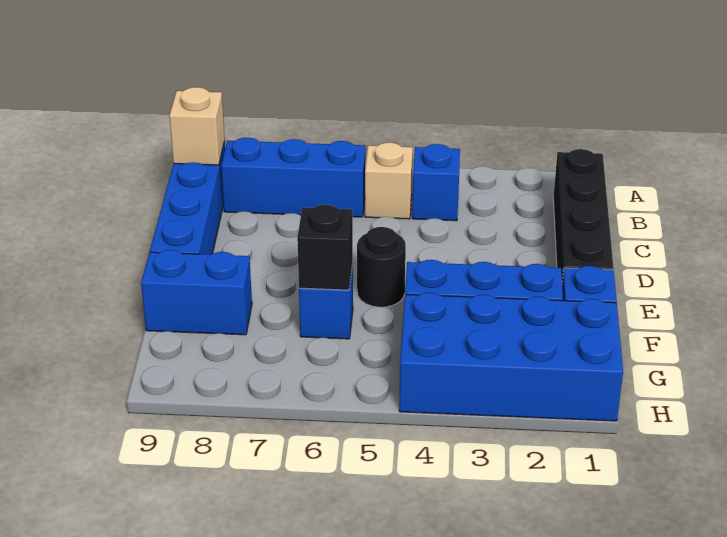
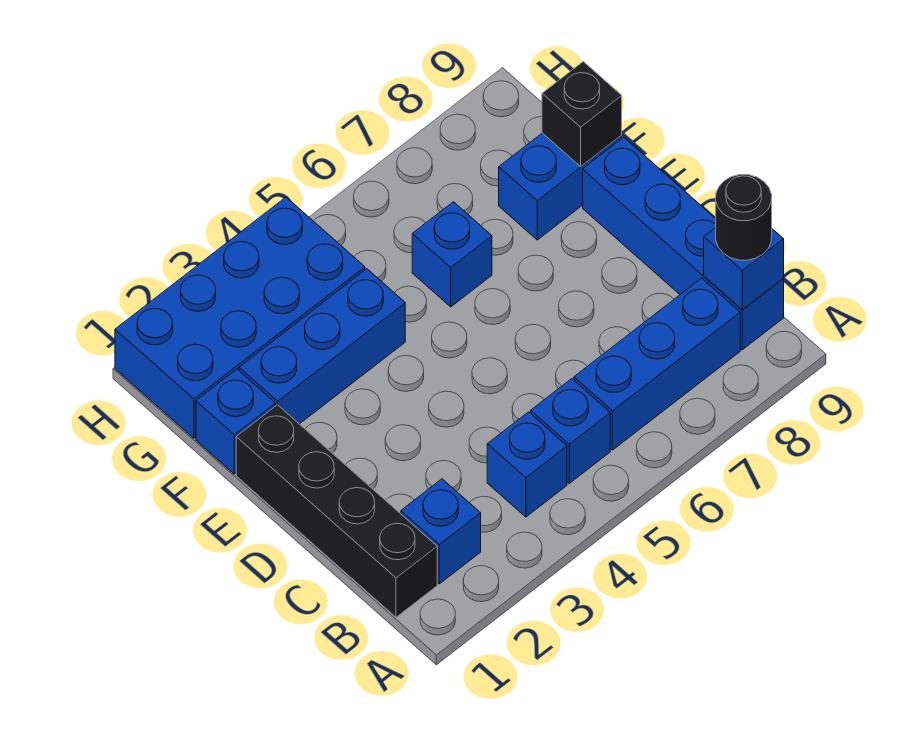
none -> blue 1x1 brick [401,479,481,584]
tan 1x1 brick [365,142,413,219] -> blue 1x1 brick [531,379,610,483]
tan 1x1 brick [169,87,225,165] -> blue 1x1 brick [704,227,784,310]
black 1x1 round brick [357,227,406,307] -> black 1x1 round brick moved to [716,175,772,260]
black 1x1 brick [297,205,353,290] -> black 1x1 brick moved to [542,62,622,166]

